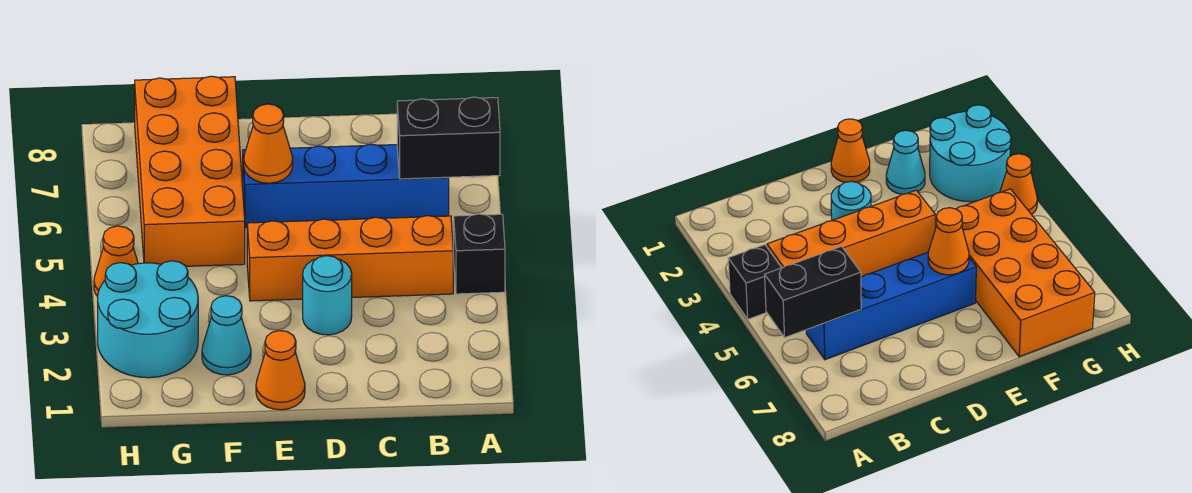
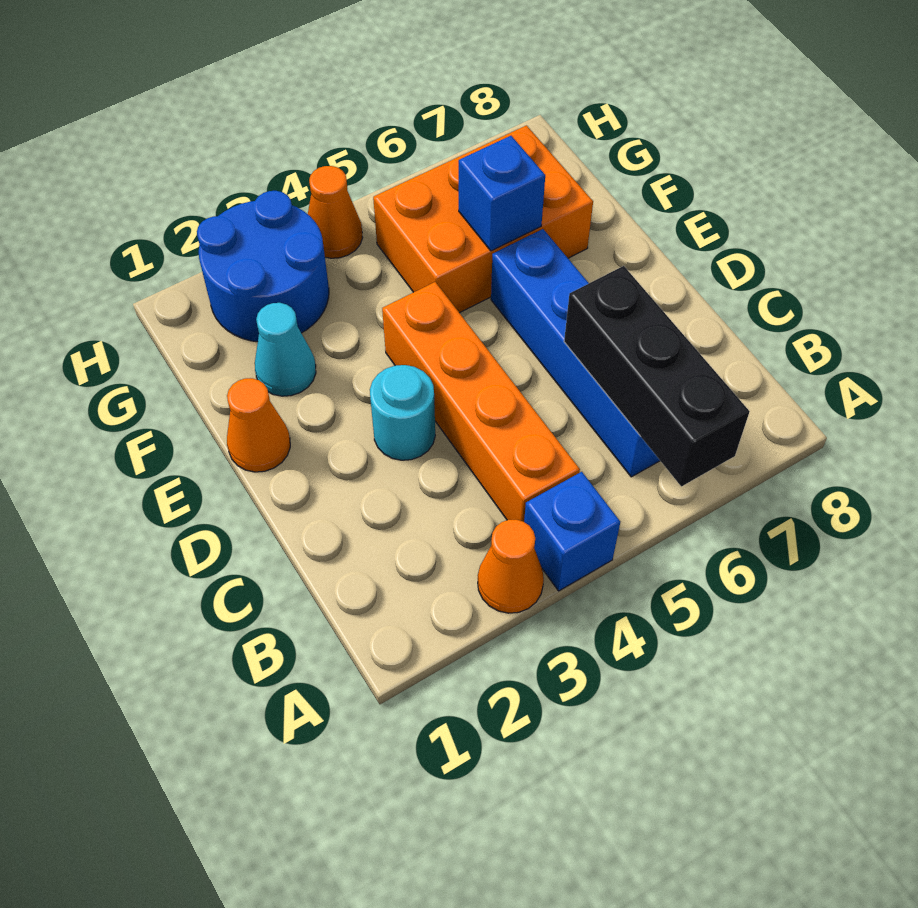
black 1x1 brick [454,214,505,294] -> blue 1x1 brick [524,472,620,591]
black 1x2 brick [397,97,500,179] -> black 1x3 brick [564,266,750,486]
orange 1x1 cone [244,104,293,183] -> orange 1x1 cone moved to [478,520,544,613]
orange 2x4 brick [135,76,245,266] -> orange 2x3 brick [373,125,593,313]
none -> blue 1x1 brick [459,136,545,251]
cyan 2x2 round brick [98,261,198,378] -> blue 2x2 round brick [197,191,329,342]

